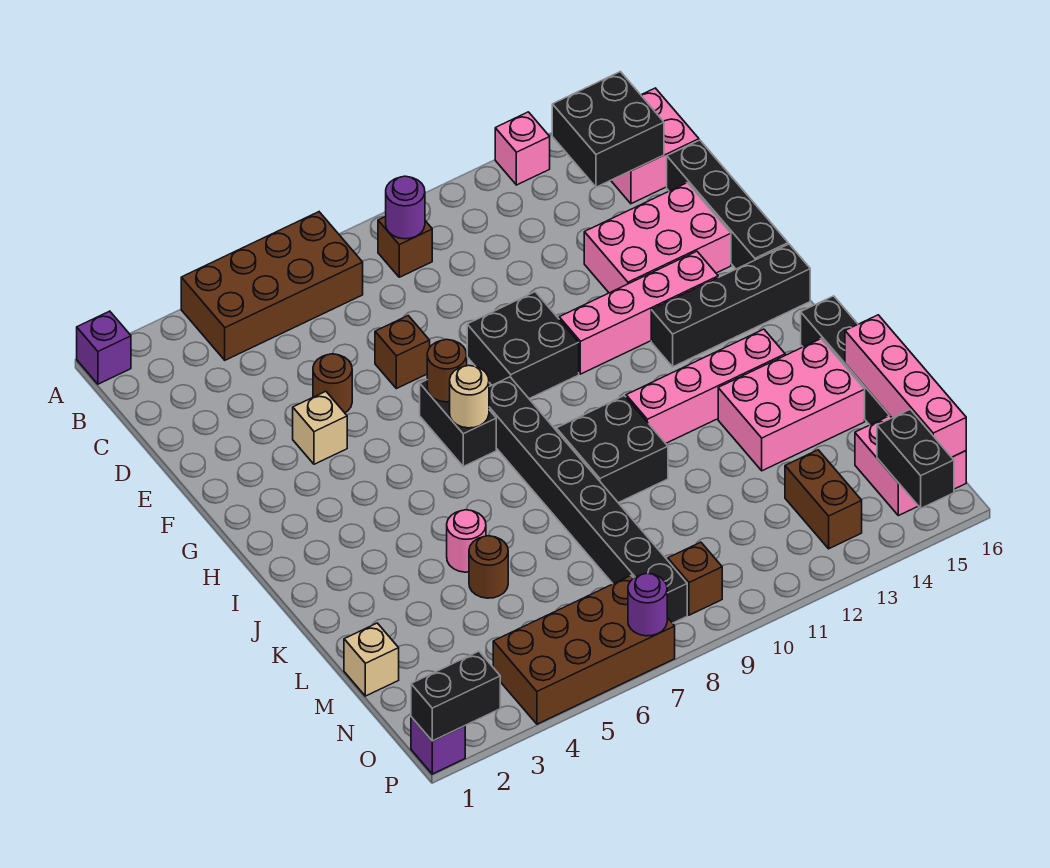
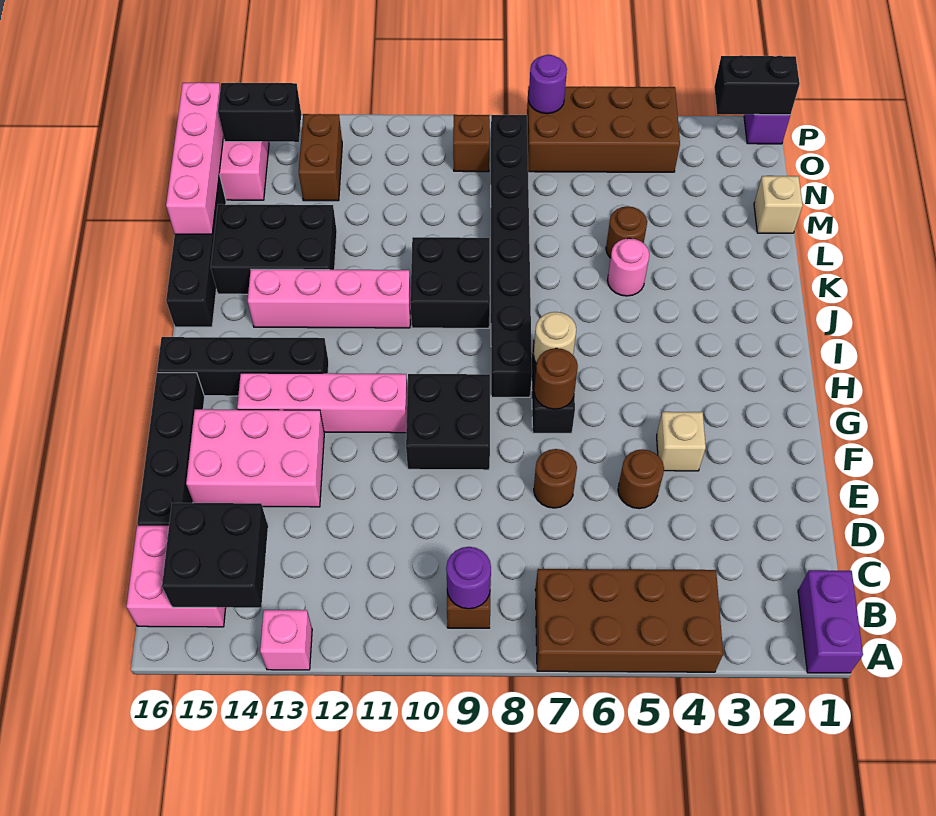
purple 1x1 brick [77,311,131,384] -> purple 1x2 brick [798,570,863,673]
brown 1x1 brick [375,316,430,389] -> brown 1x1 round brick [534,449,577,508]
pink 2x3 brick [718,339,865,471] -> black 2x3 brick [211,204,337,294]
black 1x2 brick [877,410,954,508] -> black 1x2 brick turned to [218,83,301,142]

